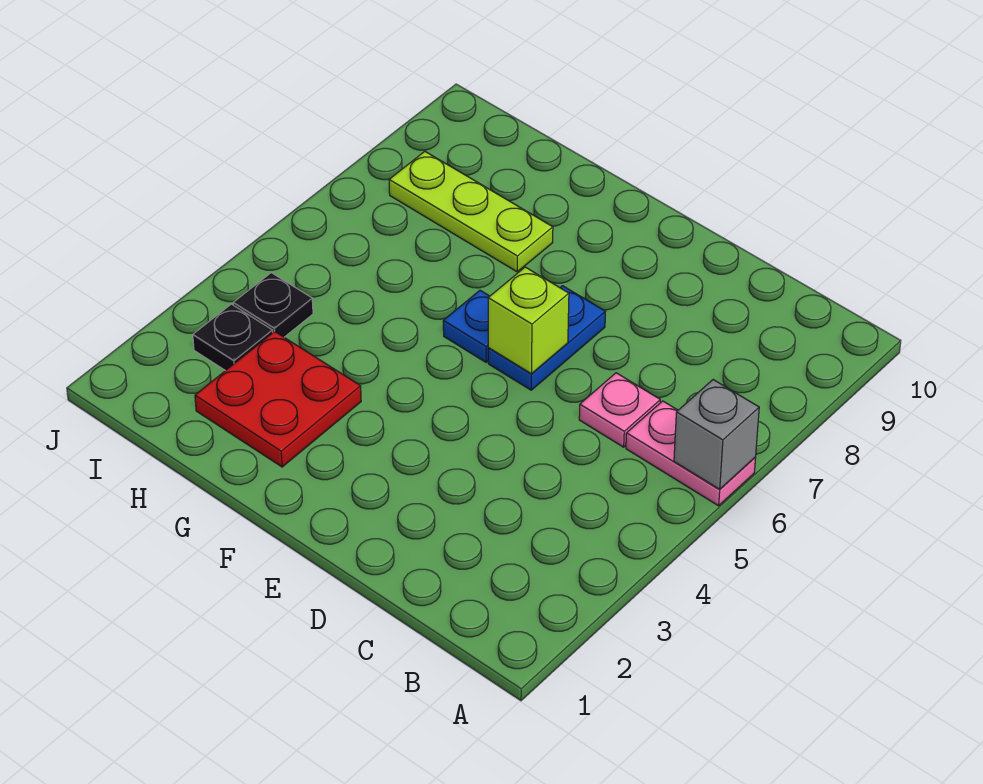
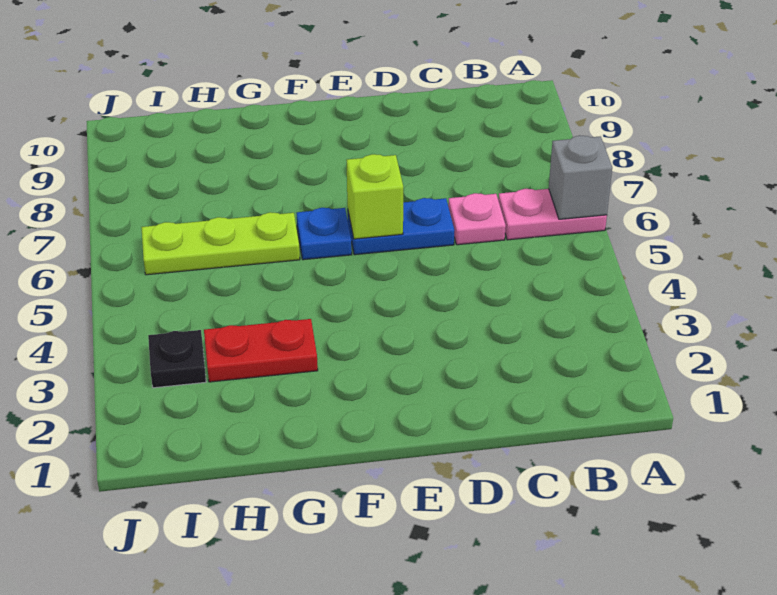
blue 1x2 plate [488,286,605,390] -> blue 1x2 plate turned to [348,198,454,255]
red 2x2 plate [195,331,361,467] -> red 1x2 plate [204,319,318,382]
lime 1x3 plate [389,152,553,272] -> lime 1x3 plate moved to [141,212,300,275]
black 1x1 plate [233,273,313,337] -> none

